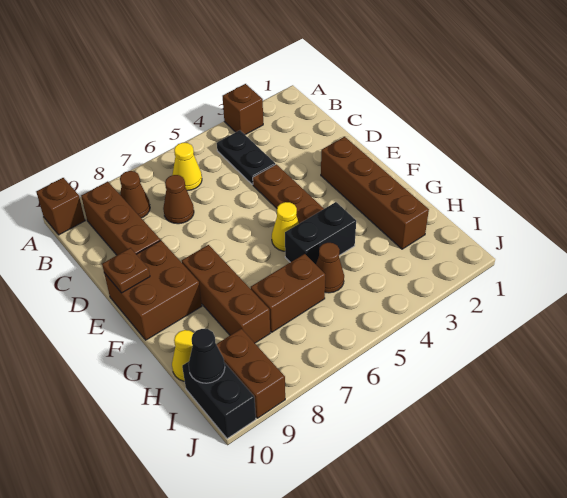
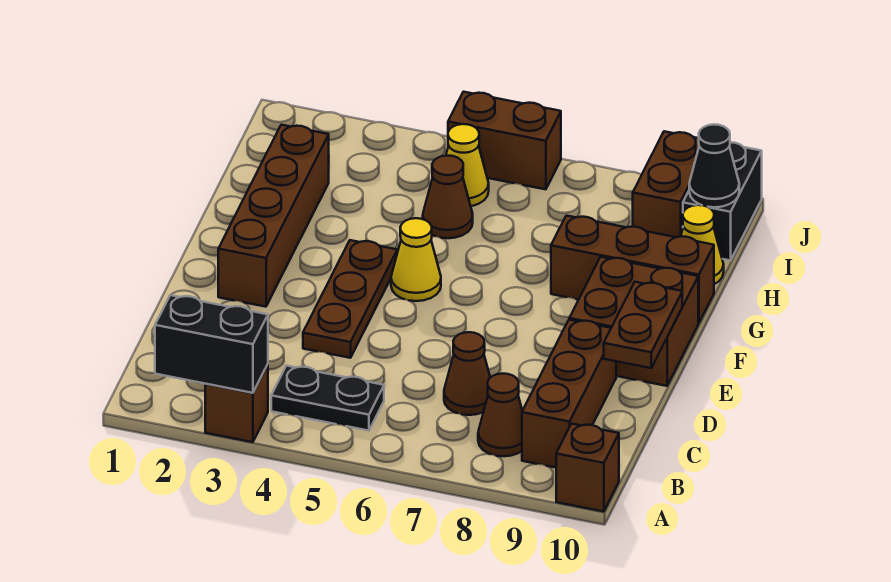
black 1x2 plate [217,130,275,184] -> black 1x2 plate turned to [271,366,384,431]
yellow 1x1 cone [172,143,202,191] -> yellow 1x1 cone moved to [446,124,489,206]
brown 1x1 plate [102,248,150,293] -> brown 1x2 plate [604,282,682,368]
brown 1x3 brick [182,245,270,343] -> brown 1x3 brick turned to [551,216,714,323]
black 1x2 brick [285,202,356,264] -> black 1x2 brick moved to [155,295,268,393]
brown 1x2 brick [251,254,325,332] -> brown 1x2 brick moved to [448,92,561,189]

